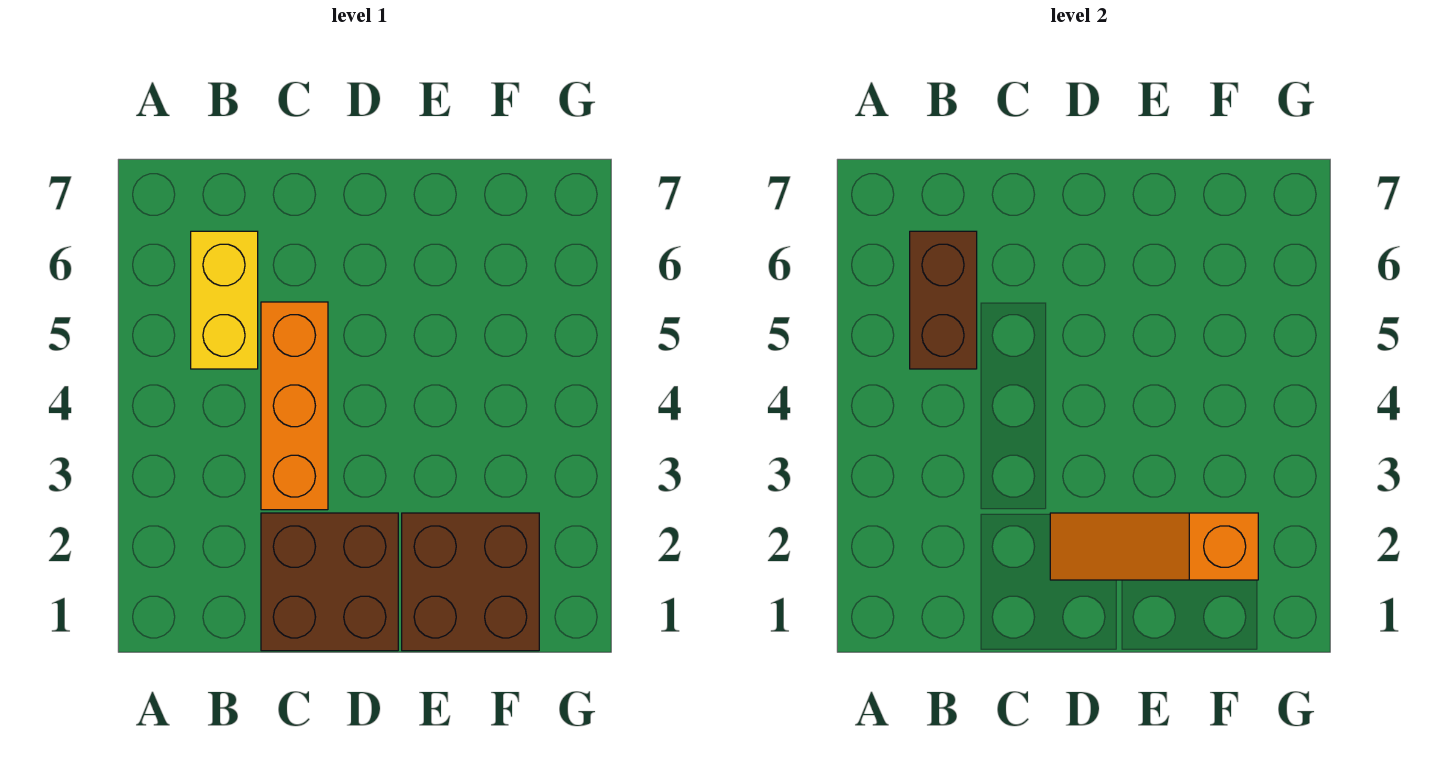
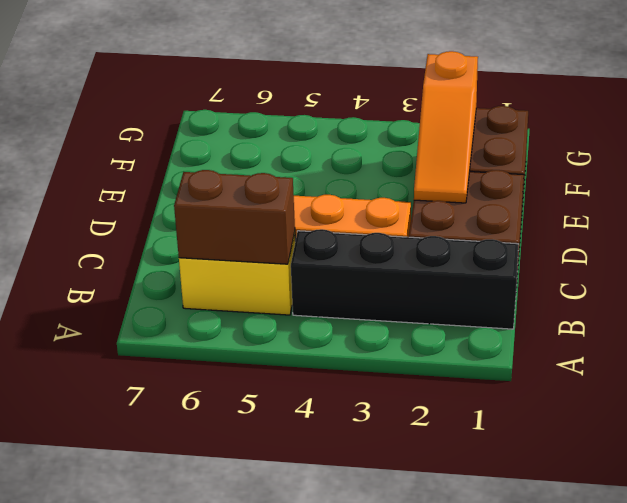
none -> black 1x4 brick [291,229,518,329]

